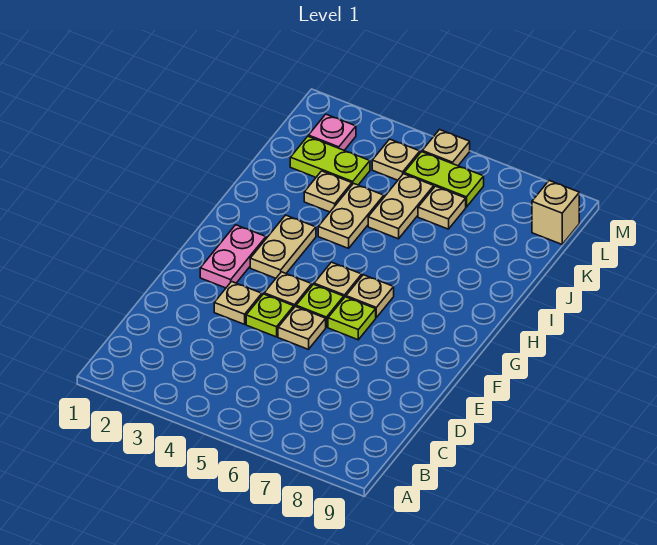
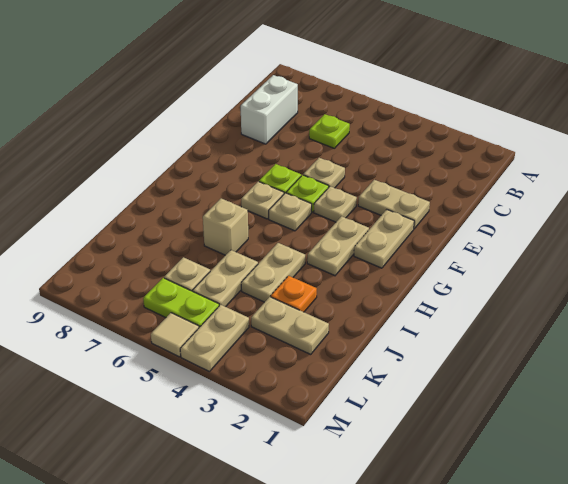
none -> white 1x2 brick [241,75,298,144]
tan 1x1 plate [214,282,262,324] -> tan 1x2 plate [358,180,430,229]
lime 1x1 plate [246,294,294,337] -> lime 1x1 plate moved to [309,114,350,148]
pink 1x2 plate [200,225,266,288] -> tan 1x2 plate [354,210,414,268]
tan 1x1 plate [304,171,352,212] -> orange 1x1 plate [271,276,317,312]
lime 1x2 plate [290,136,370,185] -> tan 1x2 plate [251,297,329,354]
pink 1x1 plate [308,114,356,150] -> none
tan 1x1 plate [372,139,420,180] -> tan 1x2 plate [180,305,249,372]
tan 1x1 brick [532,181,579,244] -> tan 1x1 brick moved to [203,198,248,255]
tan 1x1 plate [422,130,470,166] -> tan 1x1 tile [151,313,199,357]

